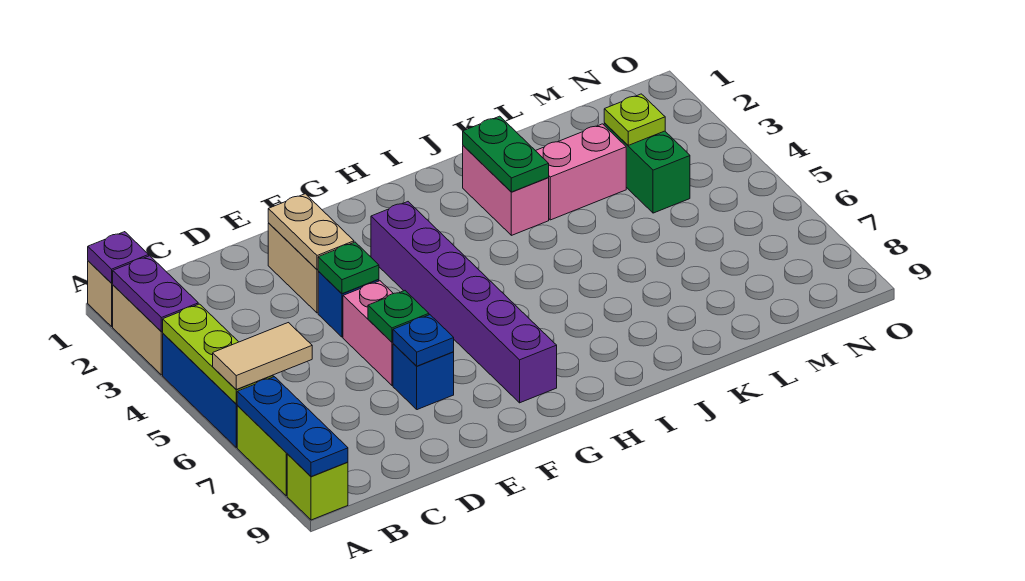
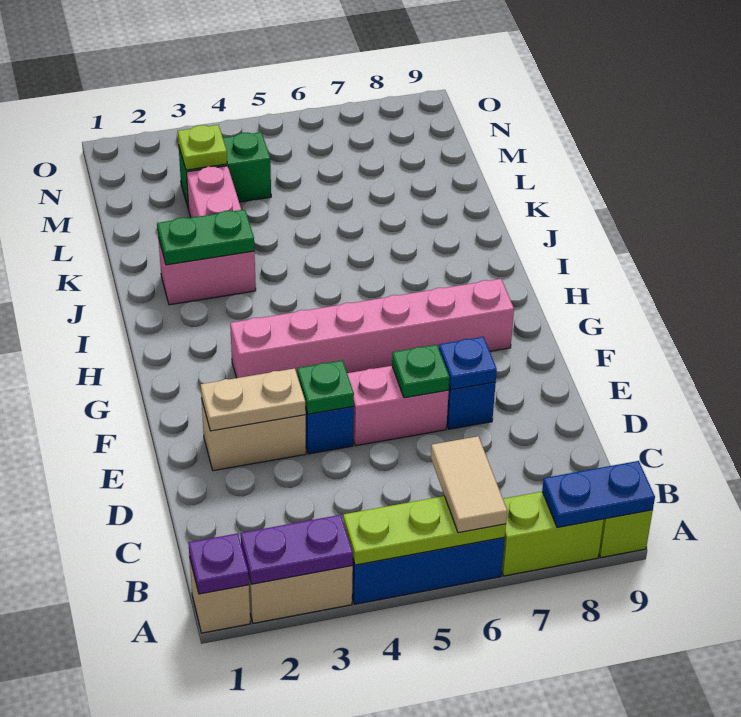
blue 1x3 plate [237,377,348,477] -> blue 1x2 plate [542,461,655,527]
purple 1x6 brick [371,202,557,403] -> pink 1x6 brick [230,279,514,378]

